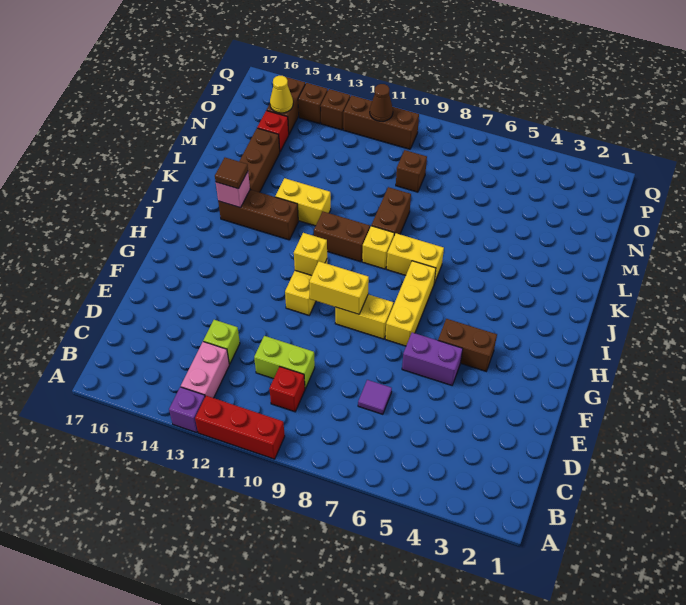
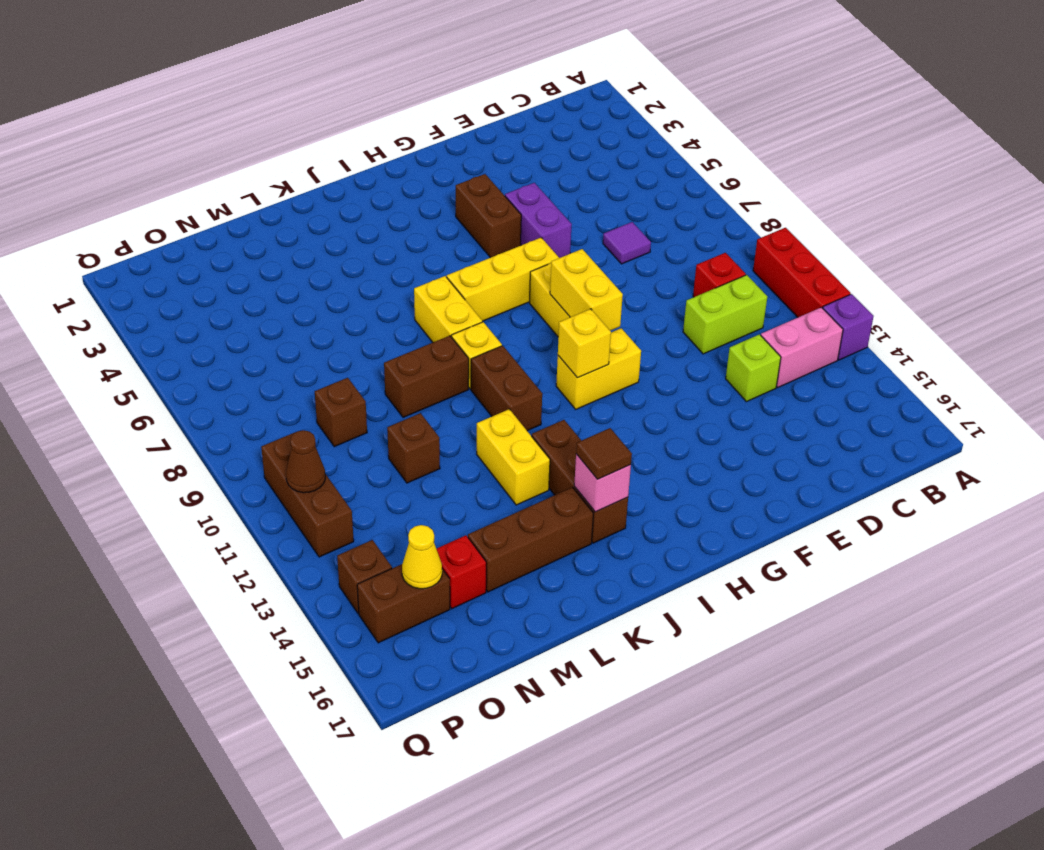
lime 1x2 brick [254,336,315,389] -> lime 1x2 brick turned to [683,275,767,354]
brown 1x1 brick [321,89,350,130] -> brown 1x1 brick moved to [387,413,440,483]

